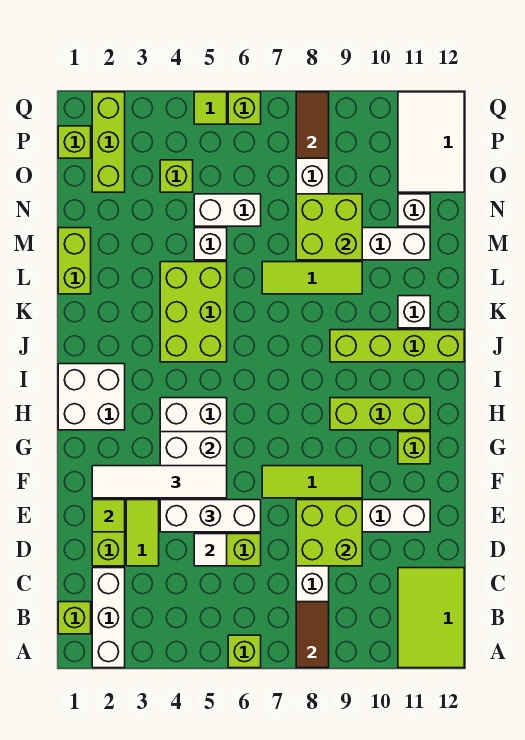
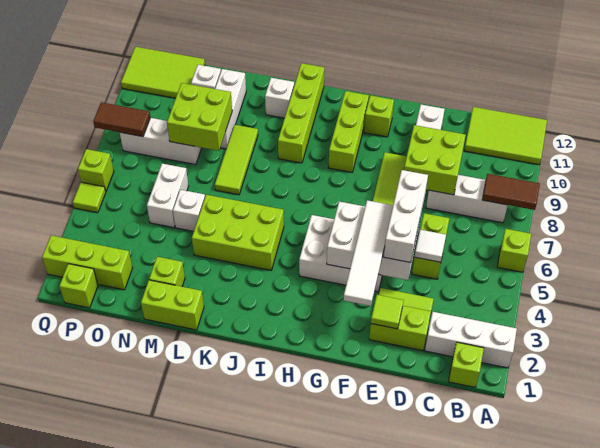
white 2x2 brick [58,364,125,430] -> none
lime 1x1 brick [160,160,193,192] -> lime 1x1 brick moved to [149,257,185,287]
white 2x3 tile [398,92,464,192] -> lime 2x3 tile [121,47,205,98]

